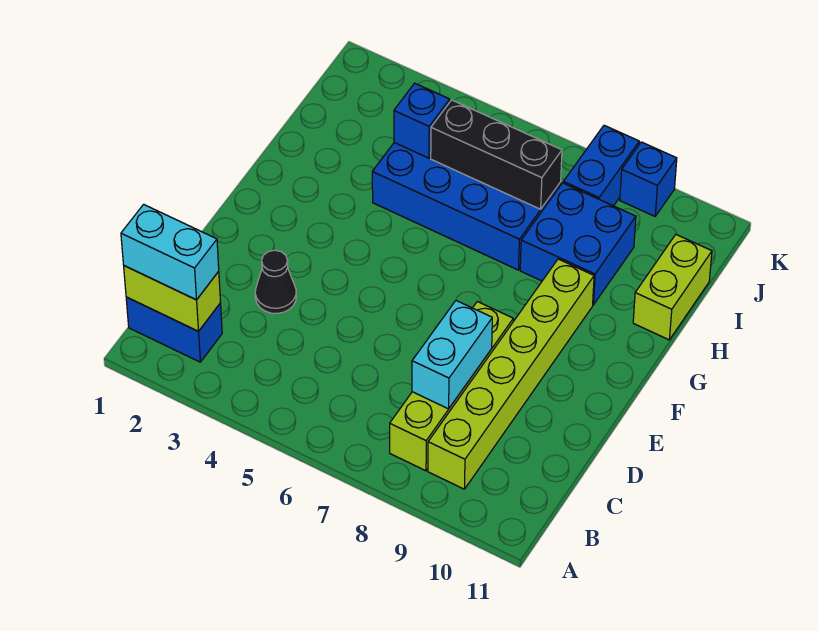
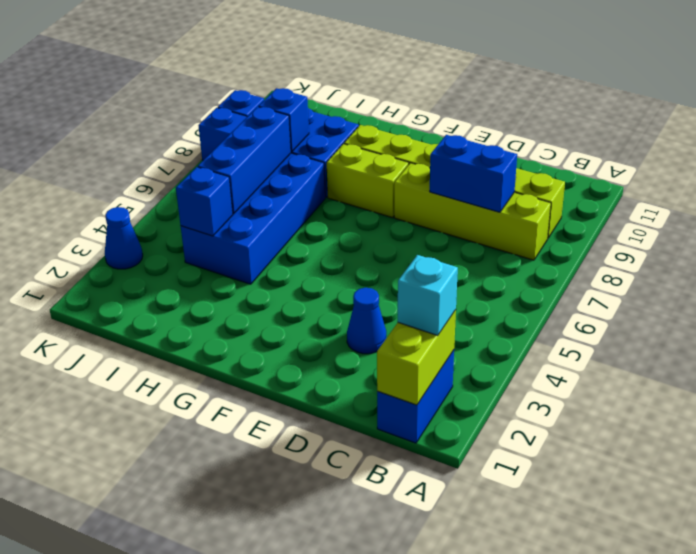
cyan 1x2 brick [121,204,219,300] -> cyan 1x1 brick [398,255,458,335]
cyan 1x2 brick [412,301,492,409] -> blue 1x2 brick [430,135,517,212]
black 1x1 cone [255,250,296,313] -> blue 1x1 cone [347,288,386,354]
lime 1x2 brick [633,235,712,340] -> lime 1x2 brick moved to [327,144,409,218]
black 1x3 brick [431,100,562,209] -> blue 1x3 brick [198,107,291,214]
none -> blue 1x1 brick [258,88,309,152]
none -> blue 1x1 cone [105,207,143,269]

